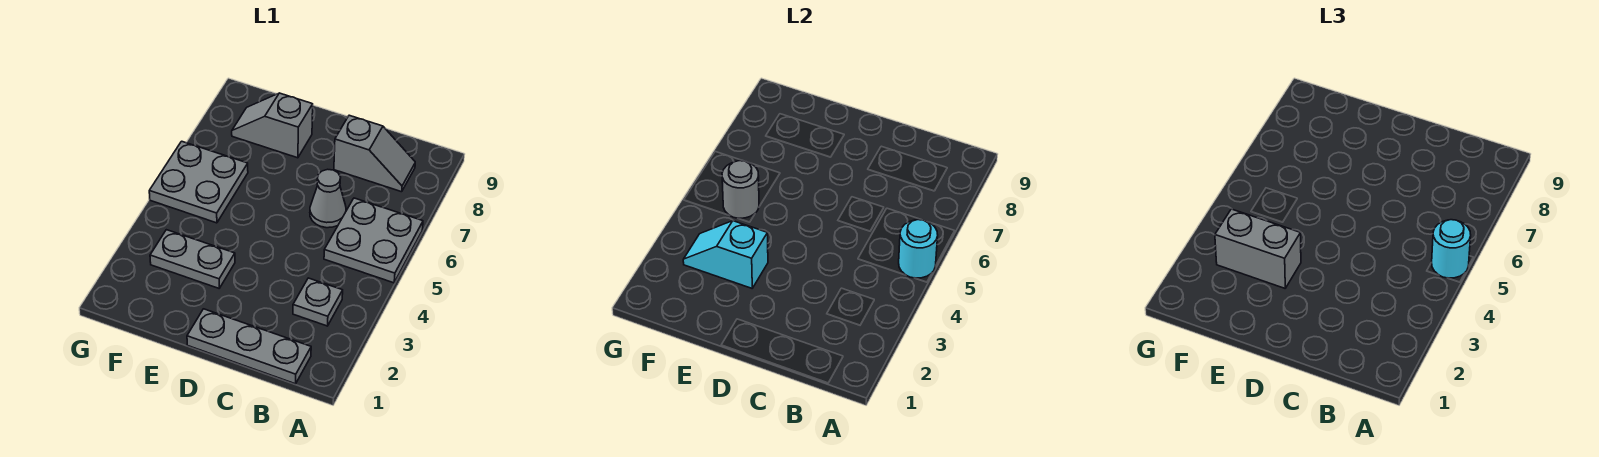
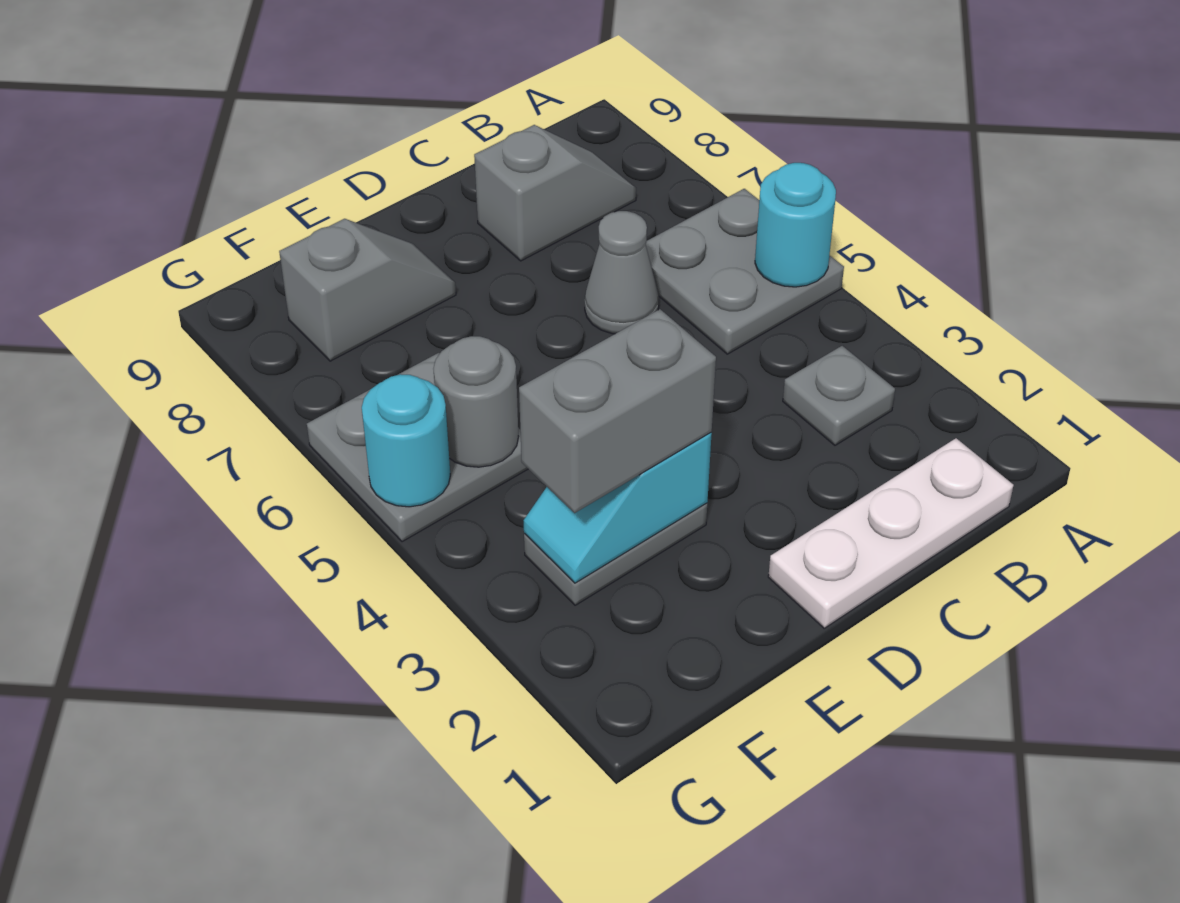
cyan 1x1 round brick [1432,220,1471,278] -> cyan 1x1 round brick moved to [362,374,450,507]
grey 1x3 plate [187,309,311,384] -> white 1x3 plate [768,438,1014,628]
grey 1x2 slope [232,93,313,158] -> grey 1x2 slope turned to [279,219,456,361]

